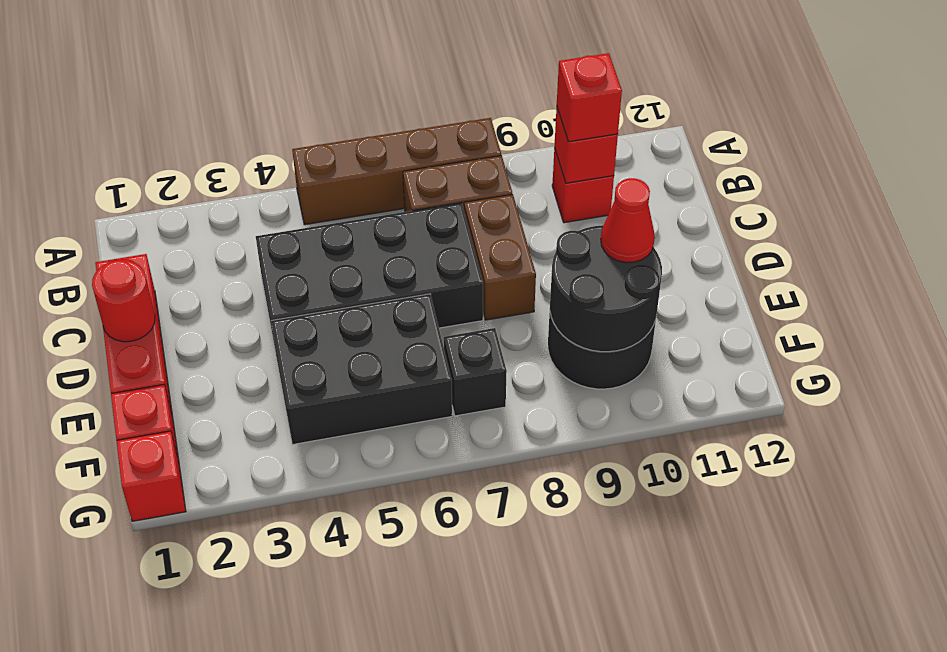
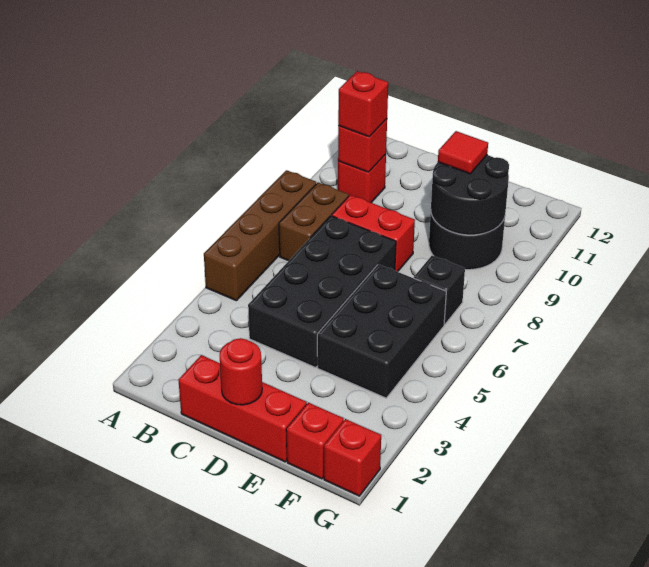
brown 1x2 brick [464,194,536,320] -> red 1x2 brick [332,195,415,272]
red 1x1 cone [601,178,655,263] -> red 1x1 tile [438,131,488,174]

